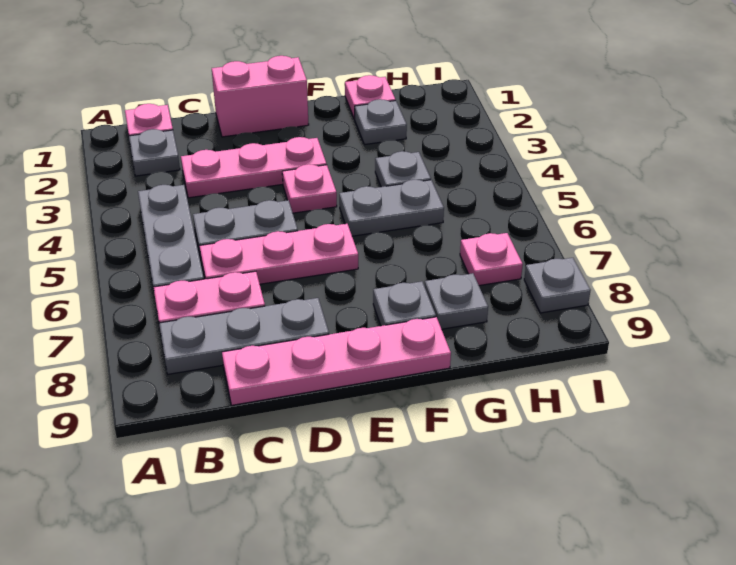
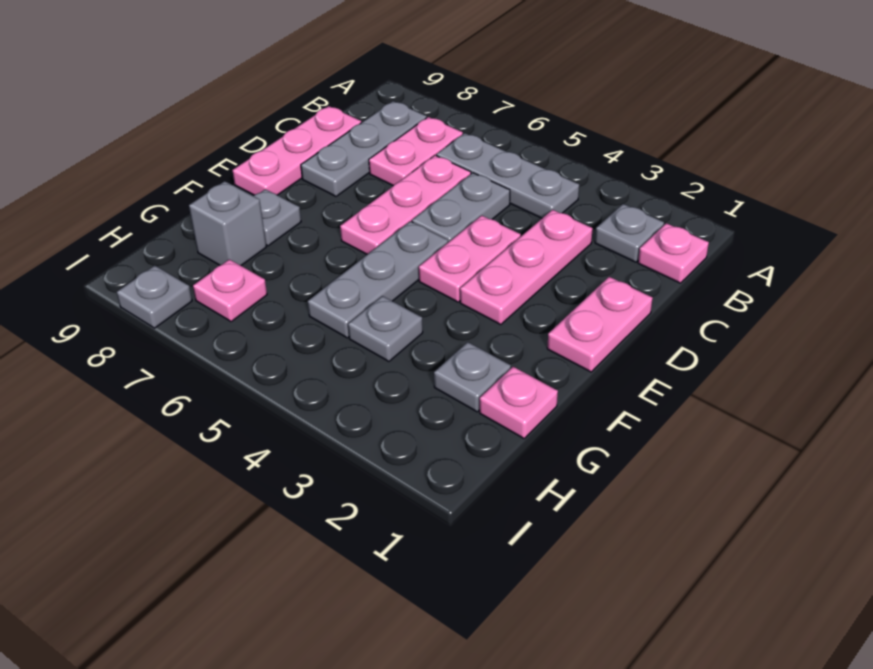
pink 1x4 plate [222,317,451,405] -> pink 1x3 plate [232,106,361,195]
pink 1x2 brick [212,56,309,137] -> pink 1x2 plate [547,277,653,372]
pink 1x1 plate [282,164,337,213] -> pink 1x2 plate [419,215,521,302]
grey 1x2 plate [339,180,444,236] -> grey 1x3 plate [308,221,448,338]
grey 1x1 plate [425,273,488,329] -> grey 1x1 brick [189,181,266,266]

